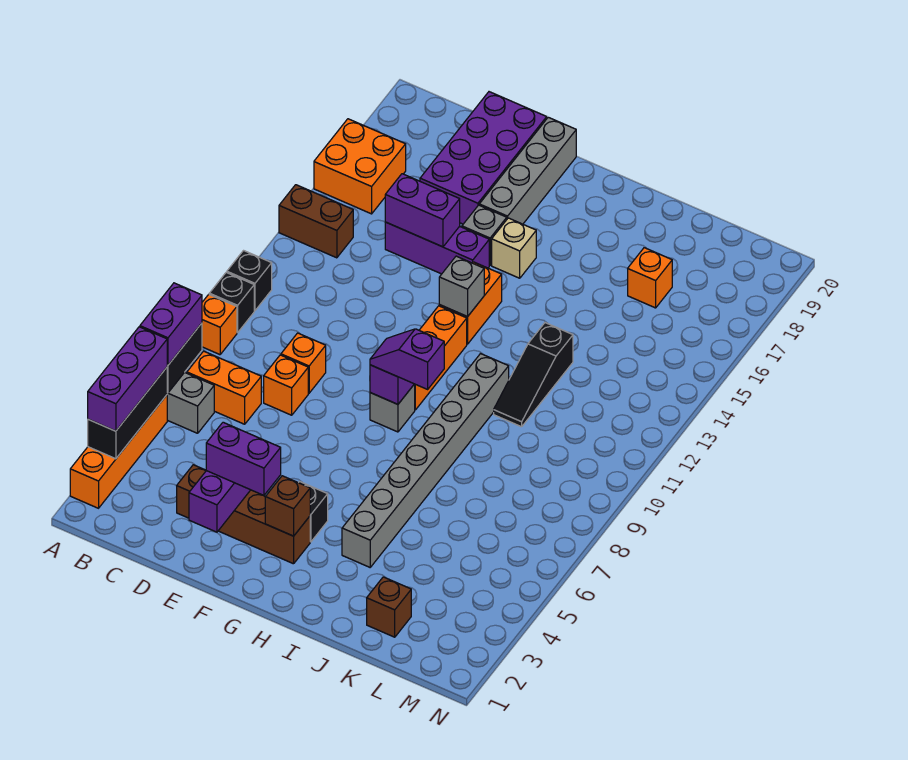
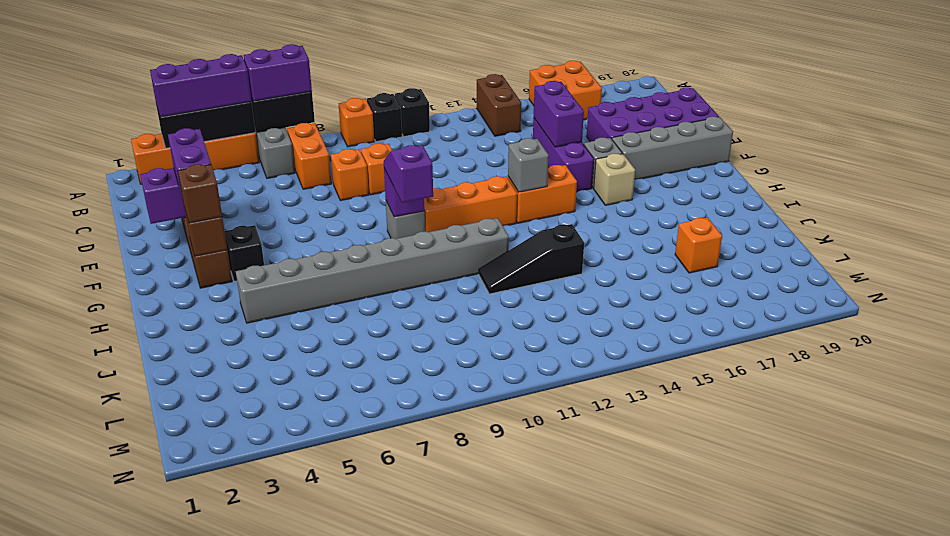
brown 1x1 brick [367,577,411,637] -> brown 1x1 brick moved to [178,164,222,223]

